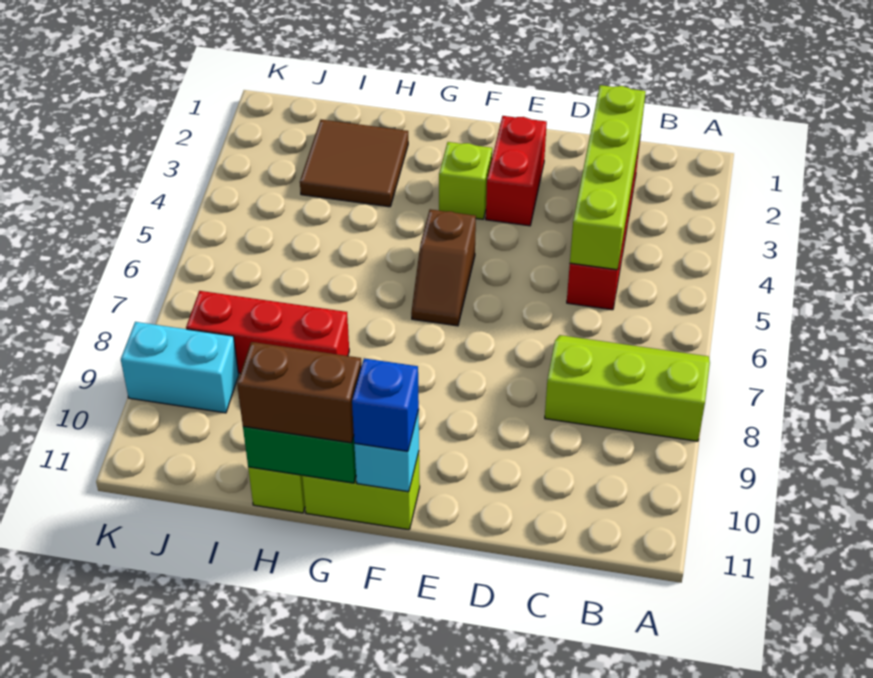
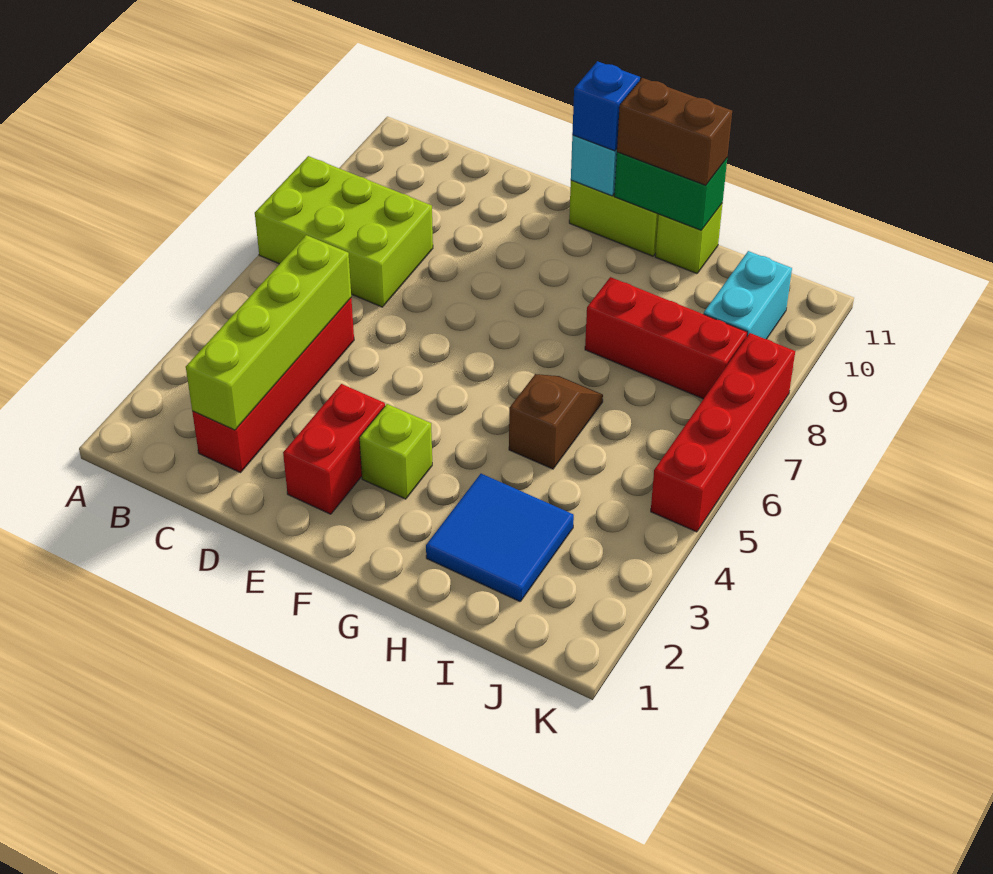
lime 2x3 slope [545,335,710,441] -> lime 2x3 brick [255,156,433,307]
brown 1x2 slope [411,209,476,326] -> brown 1x2 slope moved to [509,374,603,469]
brown 2x2 tile [300,120,408,207] -> blue 2x2 tile [426,474,574,602]
cyan 1x2 brick [121,322,239,413] -> cyan 1x2 brick turned to [704,251,792,339]
none -> red 1x4 brick [651,333,795,532]

